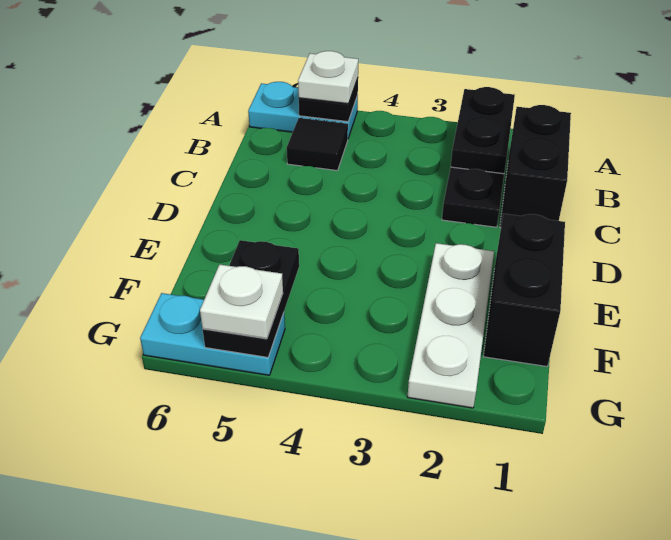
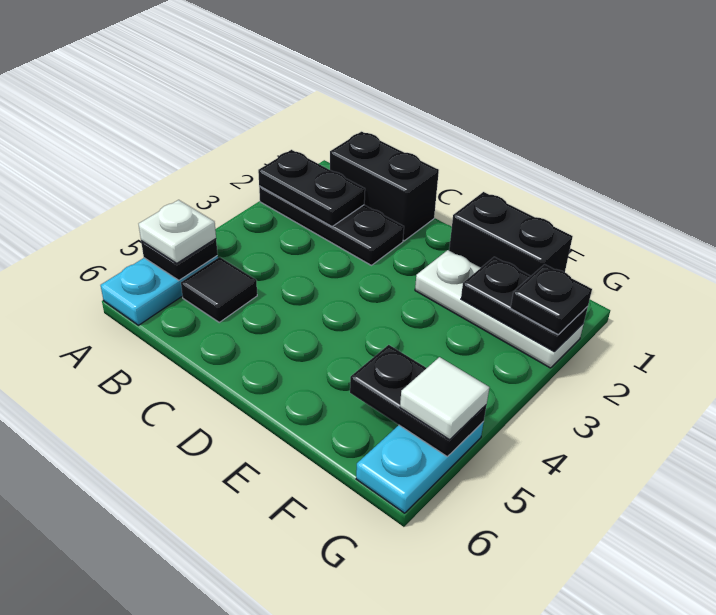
none -> black 1x2 plate [461,257,588,352]
none -> black 1x1 plate [511,264,592,335]
white 1x1 plate [200,264,283,339] -> white 1x1 tile [400,357,489,440]

